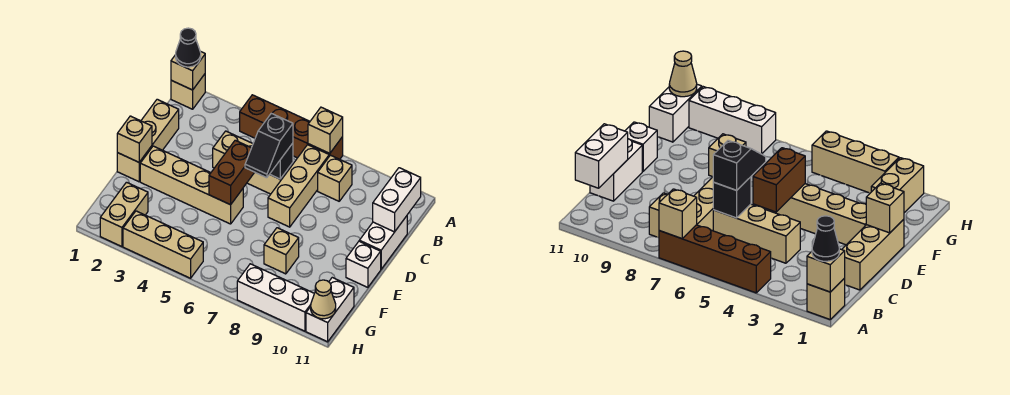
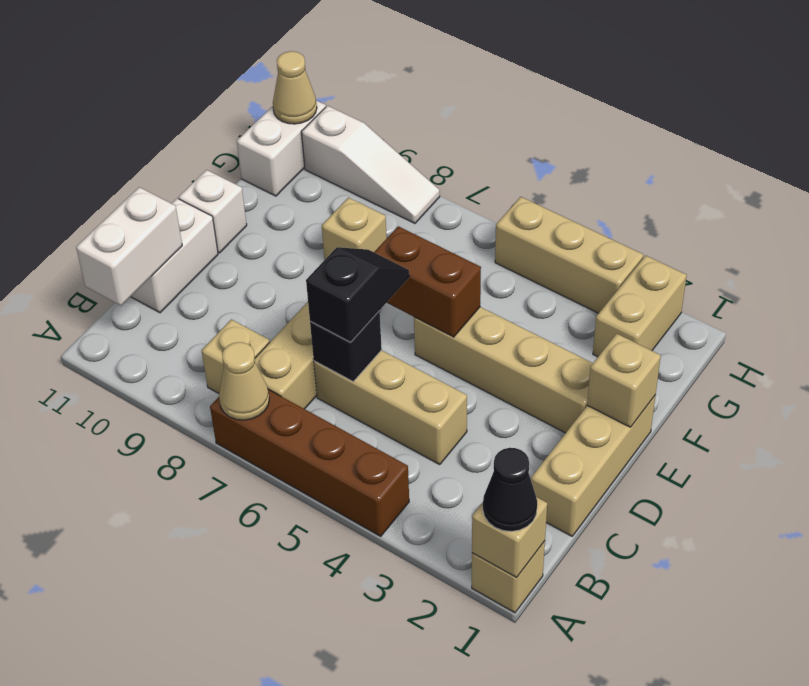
tan 1x1 brick [308,107,343,154] -> tan 1x1 cone [219,342,269,420]
brown 1x2 brick [209,140,255,205] -> brown 1x2 brick turned to [374,226,481,337]
white 1x3 brick [237,264,314,331] -> white 1x3 slope [302,106,440,223]

